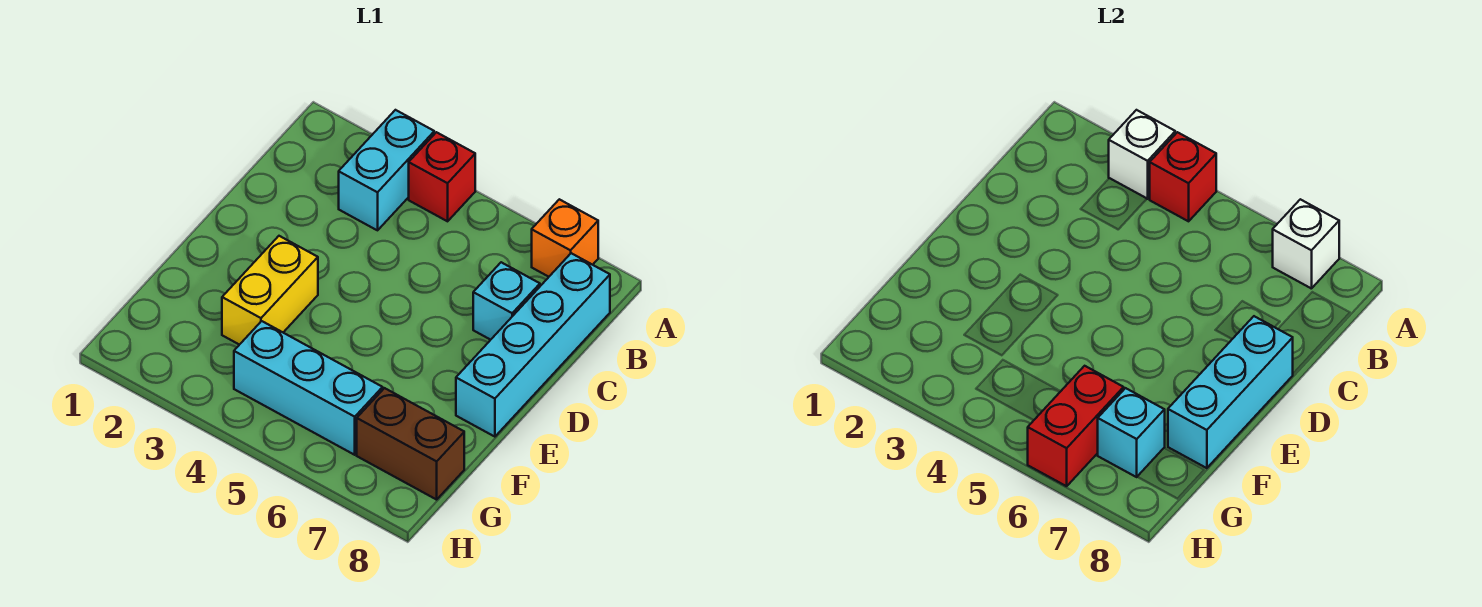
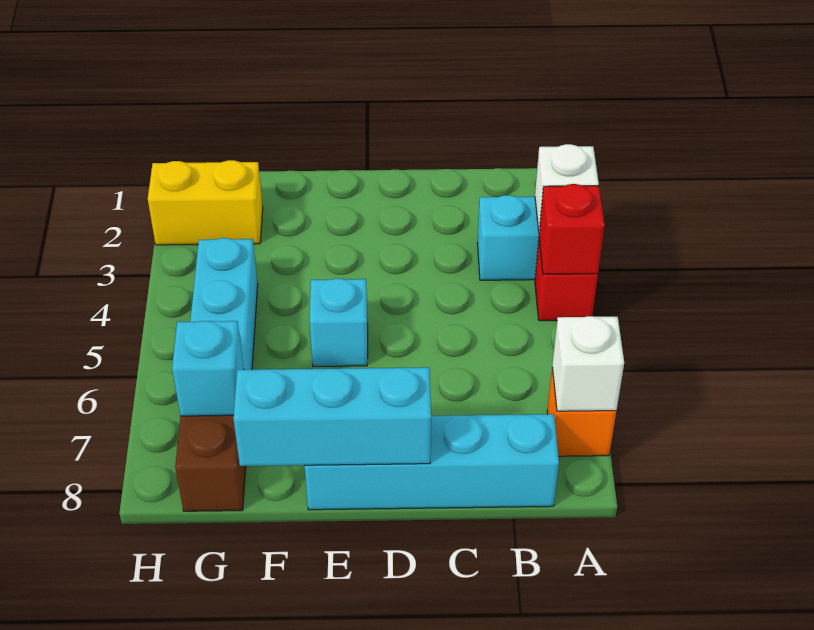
cyan 1x1 brick [473,262,540,340] -> cyan 1x1 brick moved to [309,279,368,367]
yellow 1x2 brick [222,236,318,345] -> yellow 1x2 brick moved to [148,160,263,245]
red 1x2 brick [1028,366,1124,486] -> none

